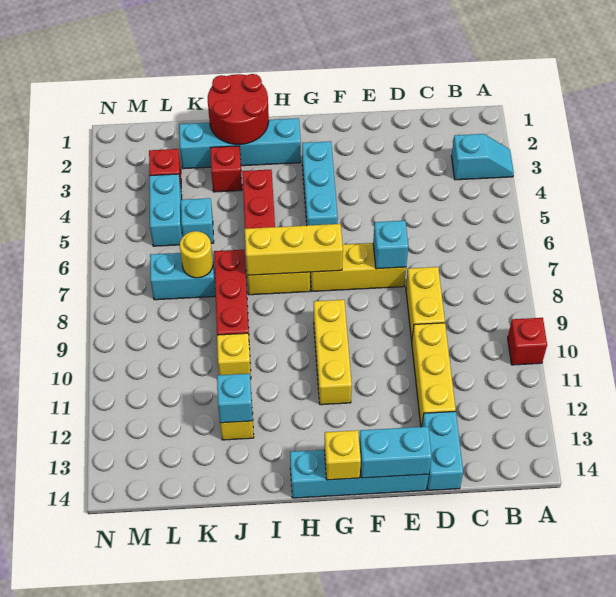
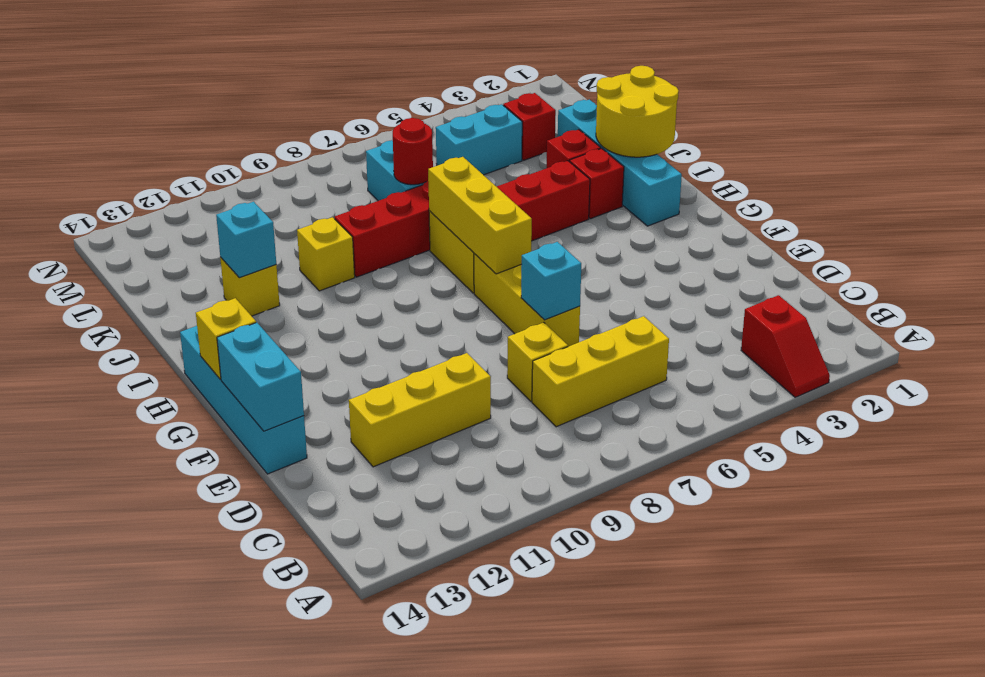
cyan 1x2 slope [451,134,514,180] -> red 1x2 slope [741,295,830,397]
red 1x1 brick [508,318,547,365] -> red 1x1 brick moved to [570,148,624,219]
yellow 1x2 brick [406,267,445,341] -> yellow 1x1 brick [507,323,568,401]
cyan 1x2 brick [422,411,463,490] -> none
cyan 1x3 brick [302,141,338,226] -> none
yellow 1x3 brick [314,300,352,405] -> yellow 1x3 brick moved to [532,316,669,427]
red 2x2 round brick [208,74,269,144] -> yellow 2x2 round brick [596,66,679,157]
cyan 1x1 brick [181,198,214,243] -> none
yellow 1x1 round brick [180,231,213,278] -> red 1x1 round brick [393,118,433,185]

